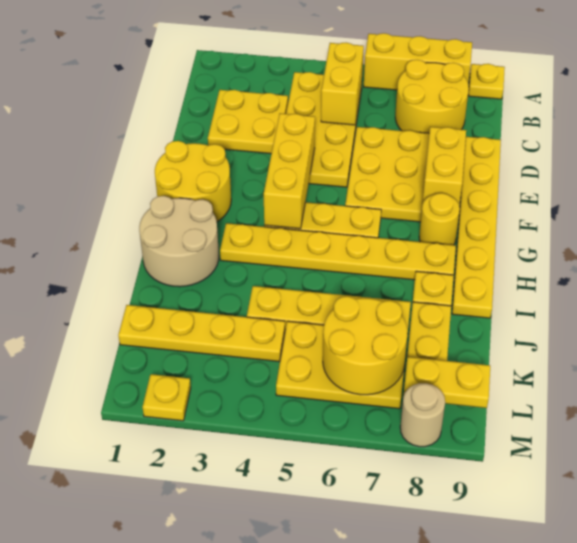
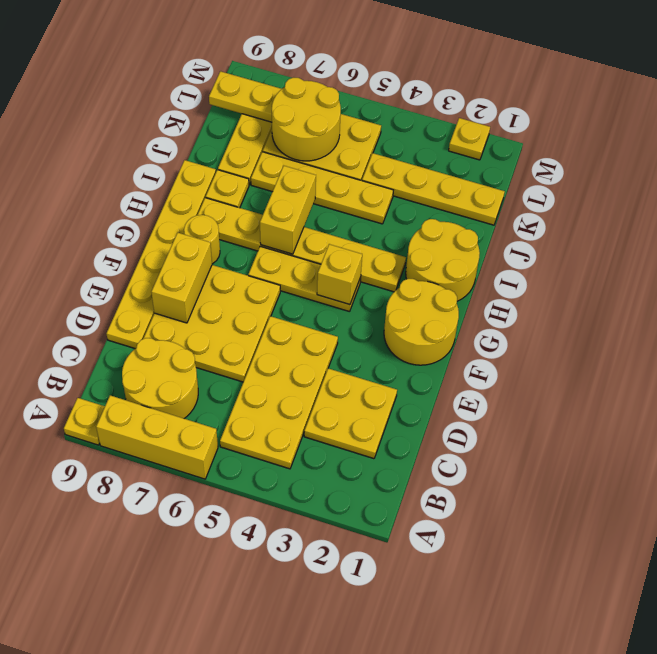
yellow 1x2 brick [321,43,364,125] -> yellow 1x2 brick moved to [260,166,316,254]
yellow 1x3 brick [264,113,315,229] -> yellow 1x1 brick [317,244,362,305]
tan 2x2 round brick [139,196,219,287] -> yellow 2x2 round brick [406,219,480,301]
tan 1x1 round brick [400,383,445,447] -> none

